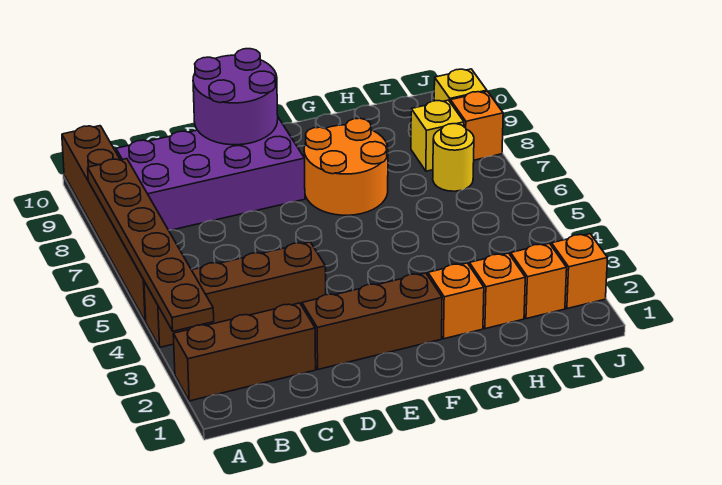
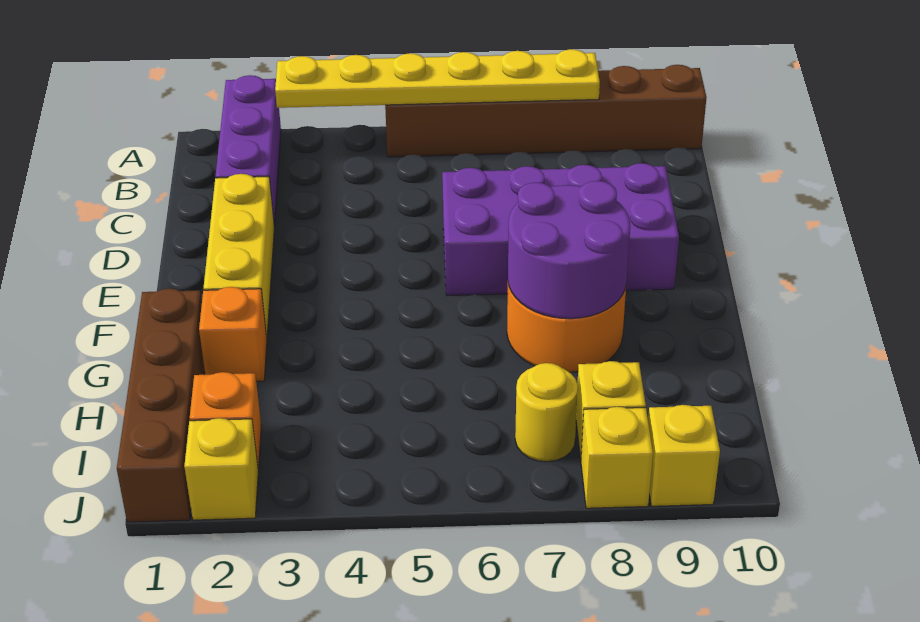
brown 1x3 brick [173,303,316,401] -> purple 1x3 brick [216,75,281,226]
brown 1x6 plate [88,159,214,331] -> yellow 1x6 plate [275,49,600,108]
brown 1x4 brick [144,242,326,347] -> brown 1x4 brick moved to [117,289,205,522]
purple 2x4 brick [116,118,305,230] -> purple 2x4 brick turned to [442,163,679,296]
brown 1x3 brick [302,273,442,369] -> yellow 1x3 brick [204,174,274,336]
purple 2x2 round brick [193,49,278,145] -> purple 2x2 round brick moved to [508,181,630,319]
orange 1x1 brick [469,253,525,329] -> none
orange 1x1 brick [551,234,607,309] -> yellow 1x1 brick [184,418,258,520]
orange 1x1 brick [450,91,503,160] -> yellow 1x1 brick [581,407,653,508]

